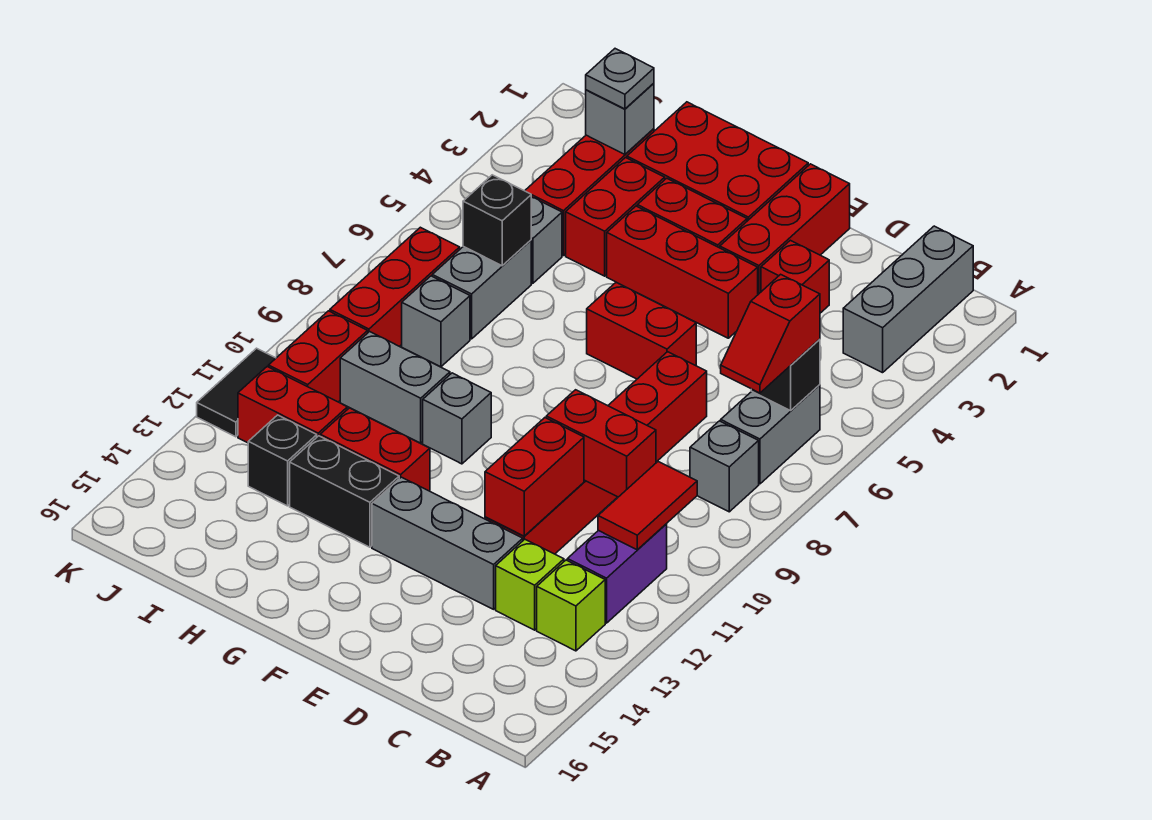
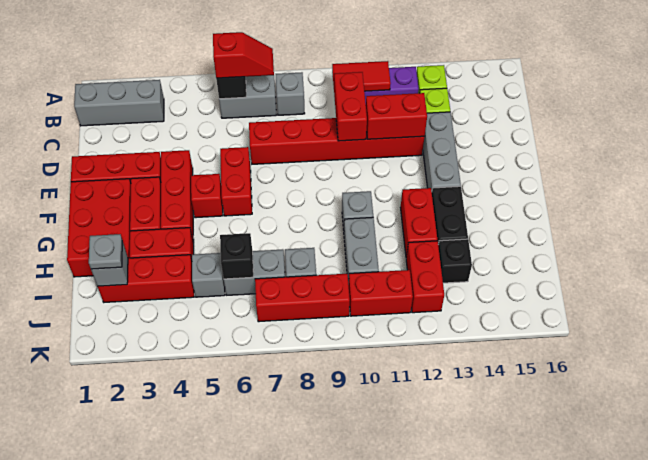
red 1x1 brick [761,240,829,313] -> red 1x1 brick moved to [191,174,223,218]
black 1x2 tile [197,348,276,437] -> none

